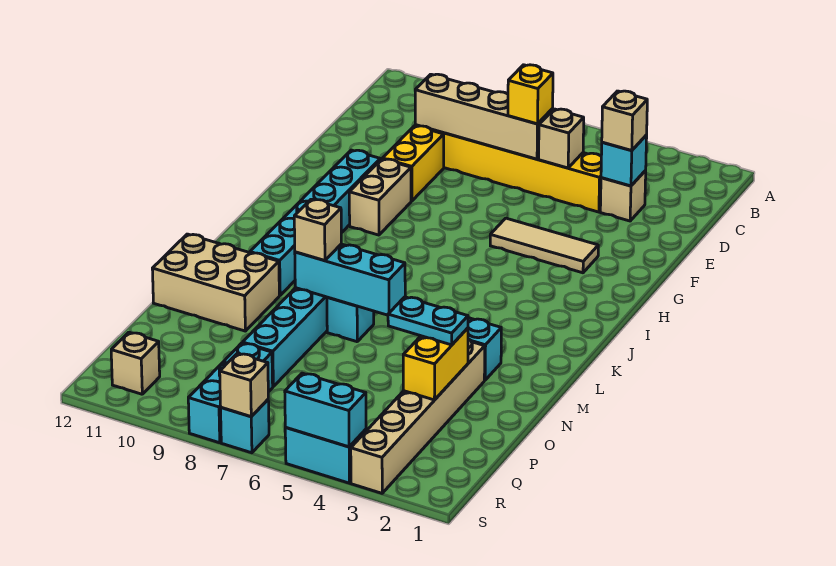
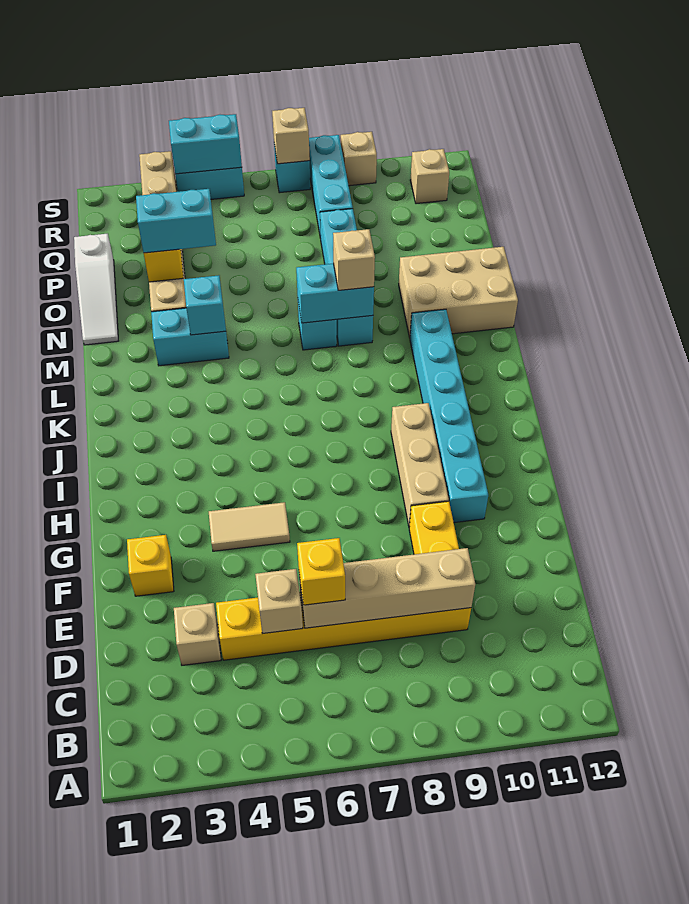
cyan 1x1 brick [601,135,647,186] -> cyan 1x1 brick moved to [184,275,226,335]
tan 1x1 brick [602,91,647,150] -> tan 1x1 brick moved to [341,132,377,186]
none -> yellow 1x1 brick [127,535,174,596]
tan 1x3 tile [490,218,598,273] -> tan 1x2 tile [209,502,290,551]
tan 1x2 brick [349,159,411,235] -> tan 1x3 brick [391,403,449,527]
cyan 1x3 brick [295,244,405,315] -> cyan 1x2 brick [296,263,374,323]
none -> white 1x3 slope [74,234,118,345]
cyan 1x2 plate [388,297,468,345] -> cyan 1x2 brick [136,189,216,253]

